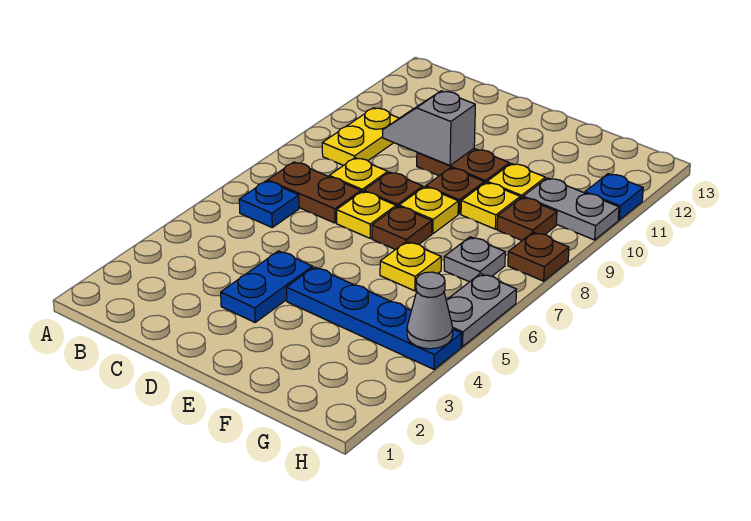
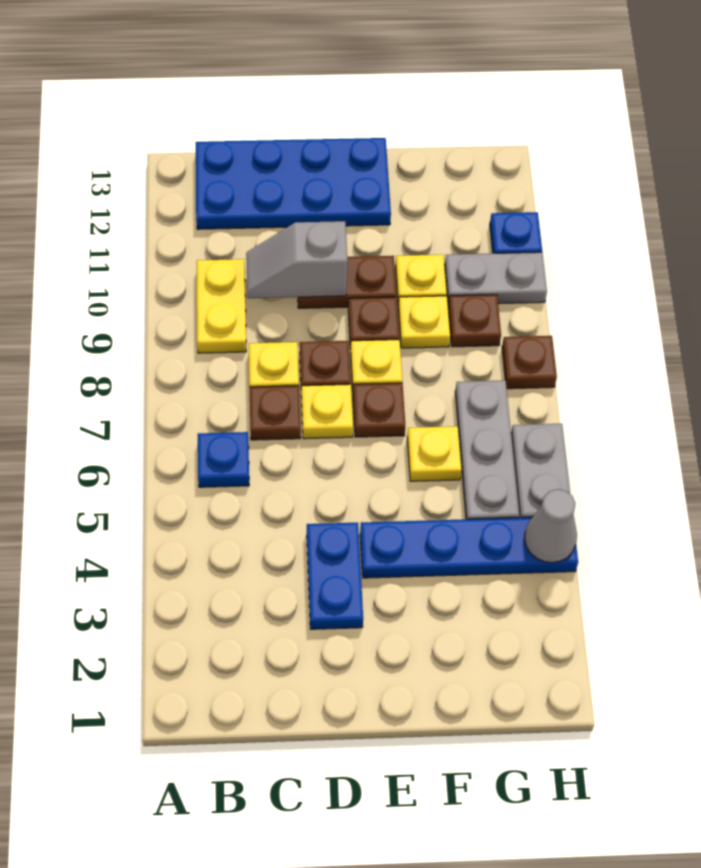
brown 1x2 plate [268,162,361,223] -> brown 1x1 plate [250,386,301,440]
none -> blue 2x4 plate [196,138,391,229]
grey 1x1 plate [444,237,505,282] -> grey 1x3 plate [455,380,519,519]

